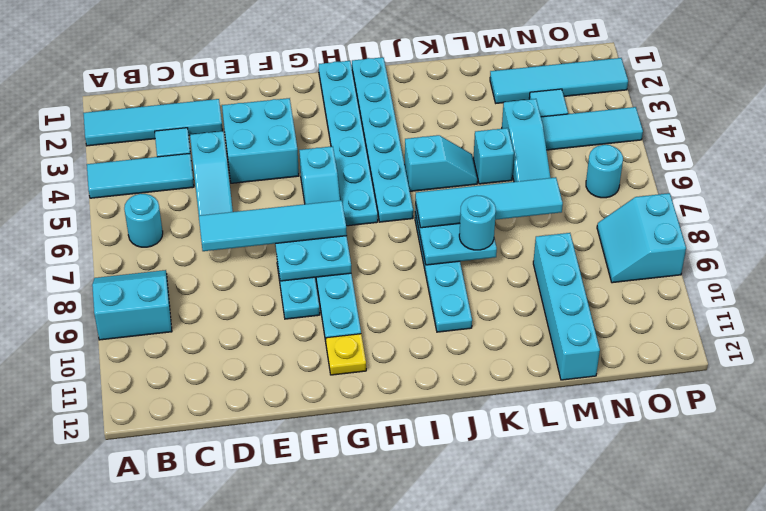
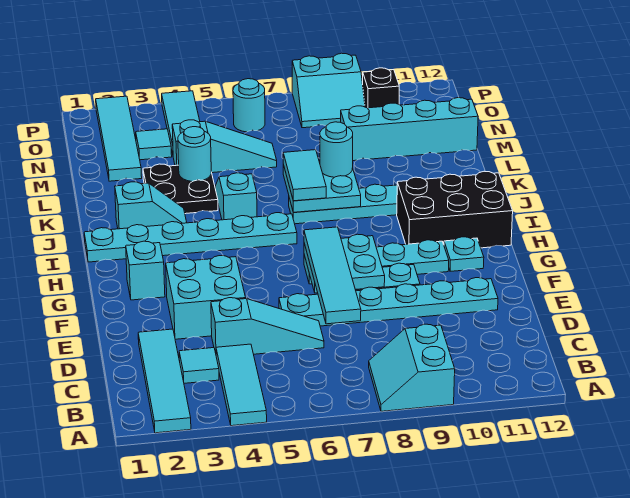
cyan 1x1 round brick [124,194,163,247] -> cyan 1x1 round brick moved to [178,127,211,182]
cyan 1x2 slope [299,146,340,204] -> cyan 1x2 slope moved to [115,182,187,229]
yellow 1x1 plate [326,334,366,375] -> cyan 1x1 plate [444,237,484,271]
cyan 1x6 plate [319,61,378,226] -> cyan 1x6 plate moved to [279,278,498,326]
none -> black 2x3 brick [397,171,513,248]
cyan 1x4 tile [415,177,563,228] -> cyan 1x2 tile [283,150,326,201]
none -> black 2x2 plate [143,164,218,214]
cyan 1x1 brick [473,128,514,184] -> cyan 1x1 brick moved to [126,241,165,300]
none -> black 1x1 brick [363,68,399,108]

